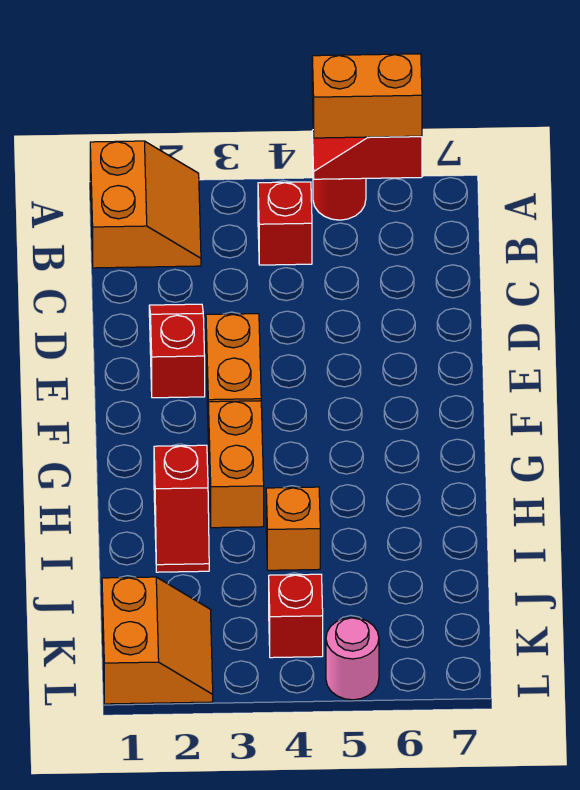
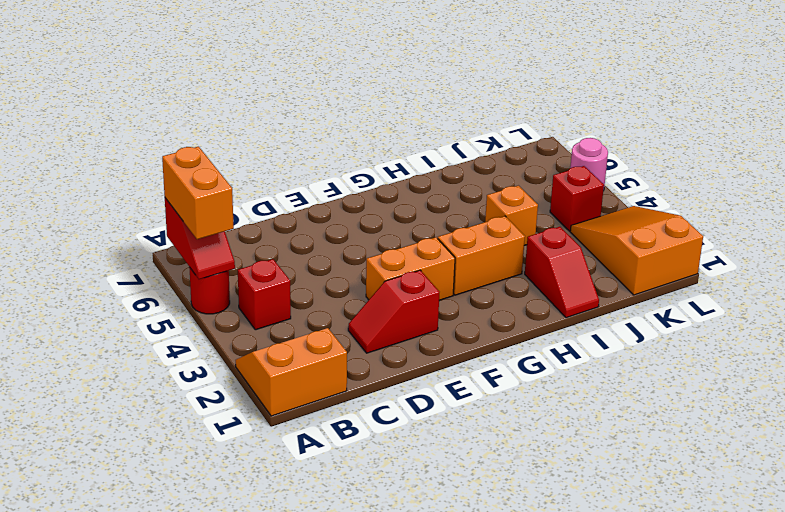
red 1x2 slope [154,445,209,572] -> red 1x2 slope turned to [525,227,599,318]
orange 2x2 slope [102,577,213,704] -> orange 2x3 slope [570,206,703,295]

